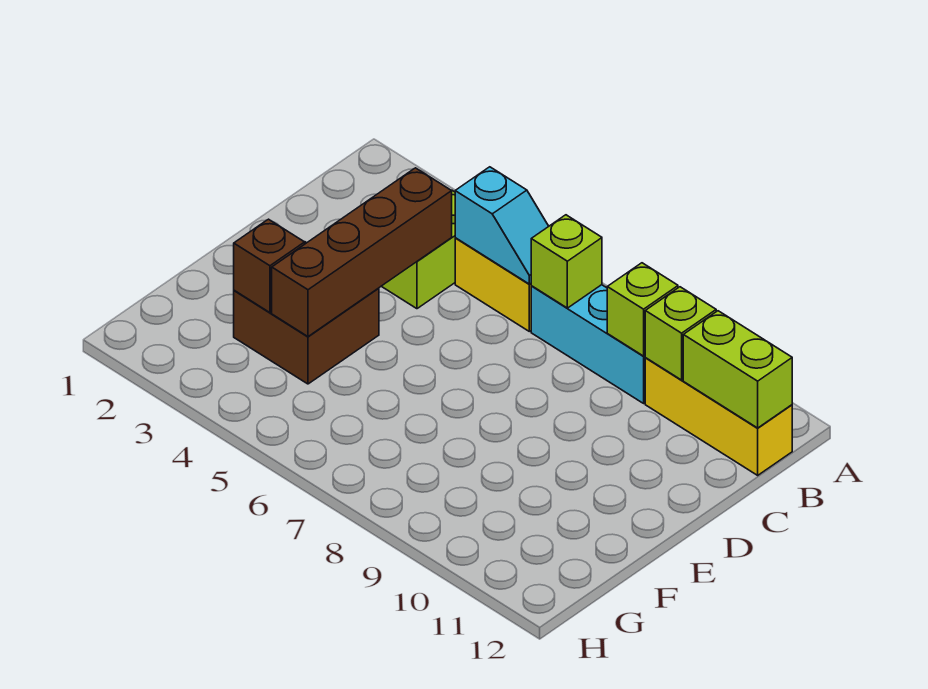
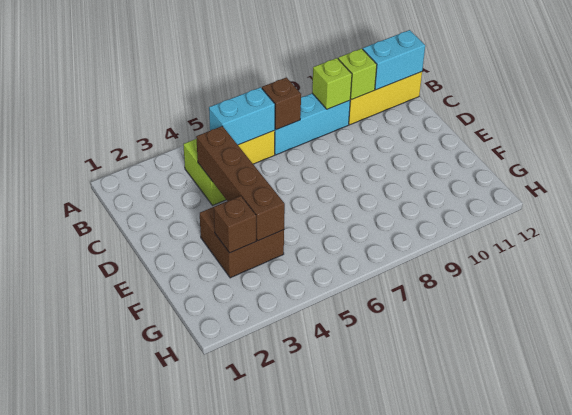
cyan 1x2 slope [455,167,549,284] -> cyan 1x2 brick [209,87,275,145]
lime 1x1 brick [531,215,602,308] -> brown 1x1 brick [262,77,301,130]
lime 1x2 brick [683,311,792,428] -> cyan 1x2 brick [363,30,425,90]

